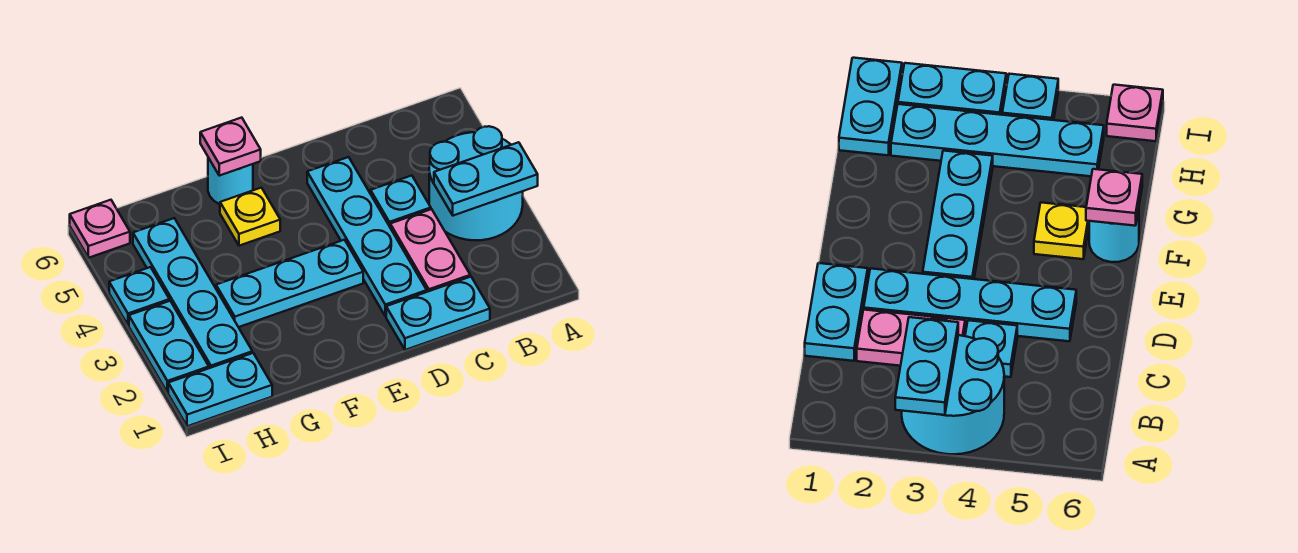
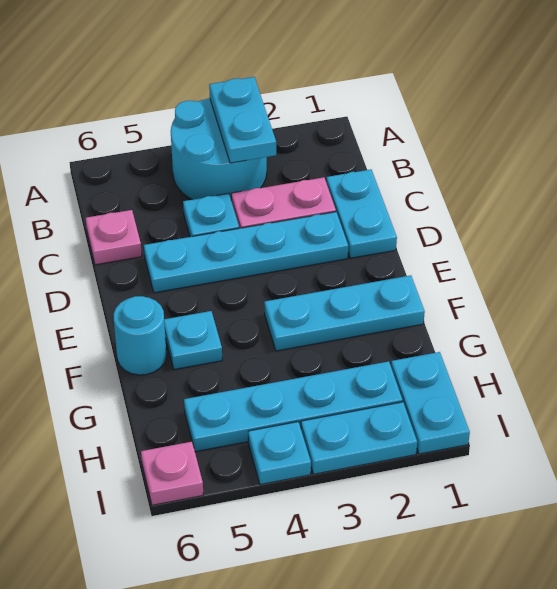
cyan 1x3 plate [216,240,363,327] -> cyan 1x3 plate turned to [264,275,425,351]
yellow 1x1 plate [220,188,280,246] -> cyan 1x1 plate [164,311,222,369]
pink 1x1 plate [200,118,261,176] -> pink 1x1 plate moved to [86,210,142,265]

